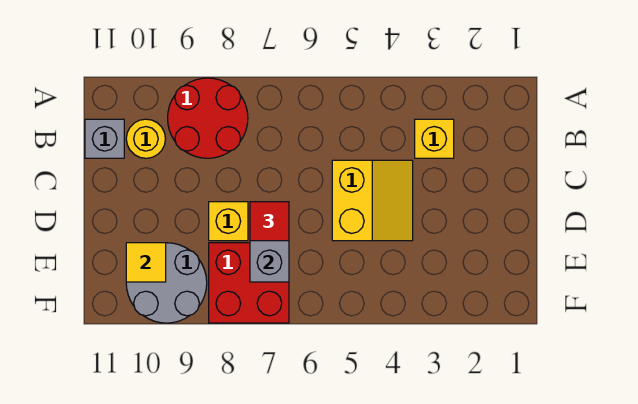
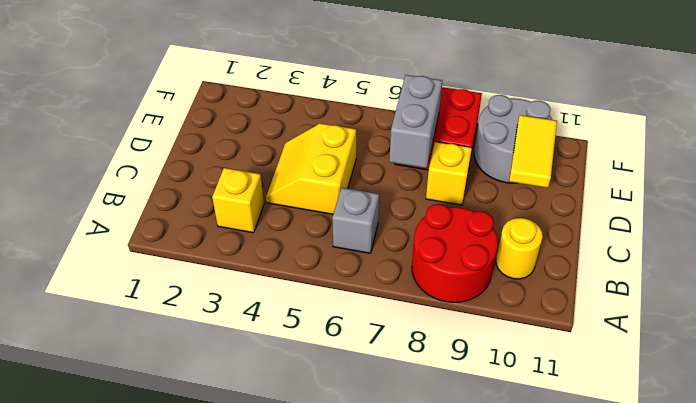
grey 1x1 brick [85,119,124,158] -> grey 1x1 brick moved to [332,188,379,253]
red 1x1 tile [250,202,289,241] -> none
yellow 1x1 tile [126,243,166,282] -> yellow 1x2 tile [509,115,557,188]

